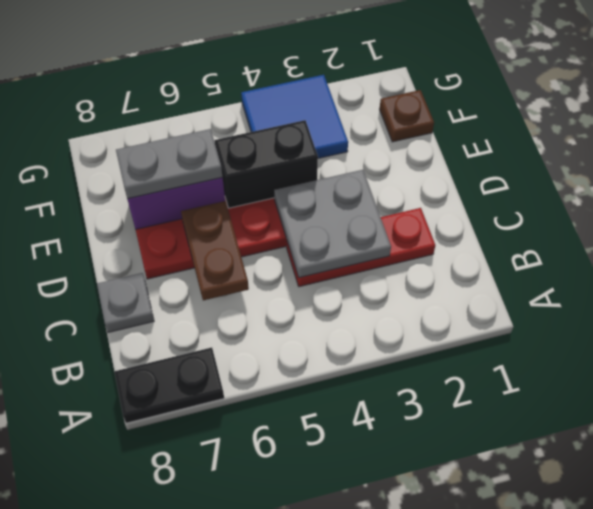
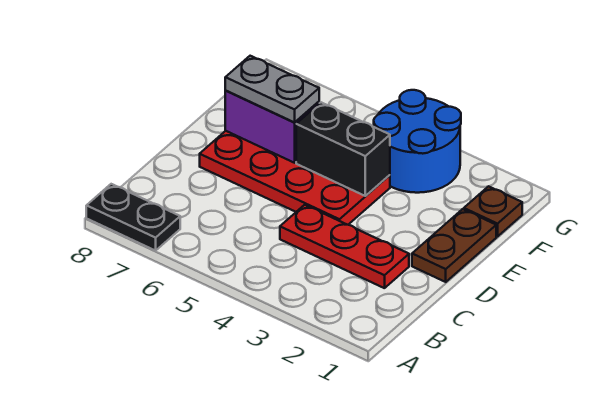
grey 2x2 plate [274,170,391,278] -> none
brown 1x2 plate [181,201,249,300] -> brown 1x2 plate moved to [412,209,496,282]
grey 1x1 plate [97,273,154,332] -> none
blue 2x2 tile [241,75,348,158] -> blue 2x2 round brick [374,90,461,193]

